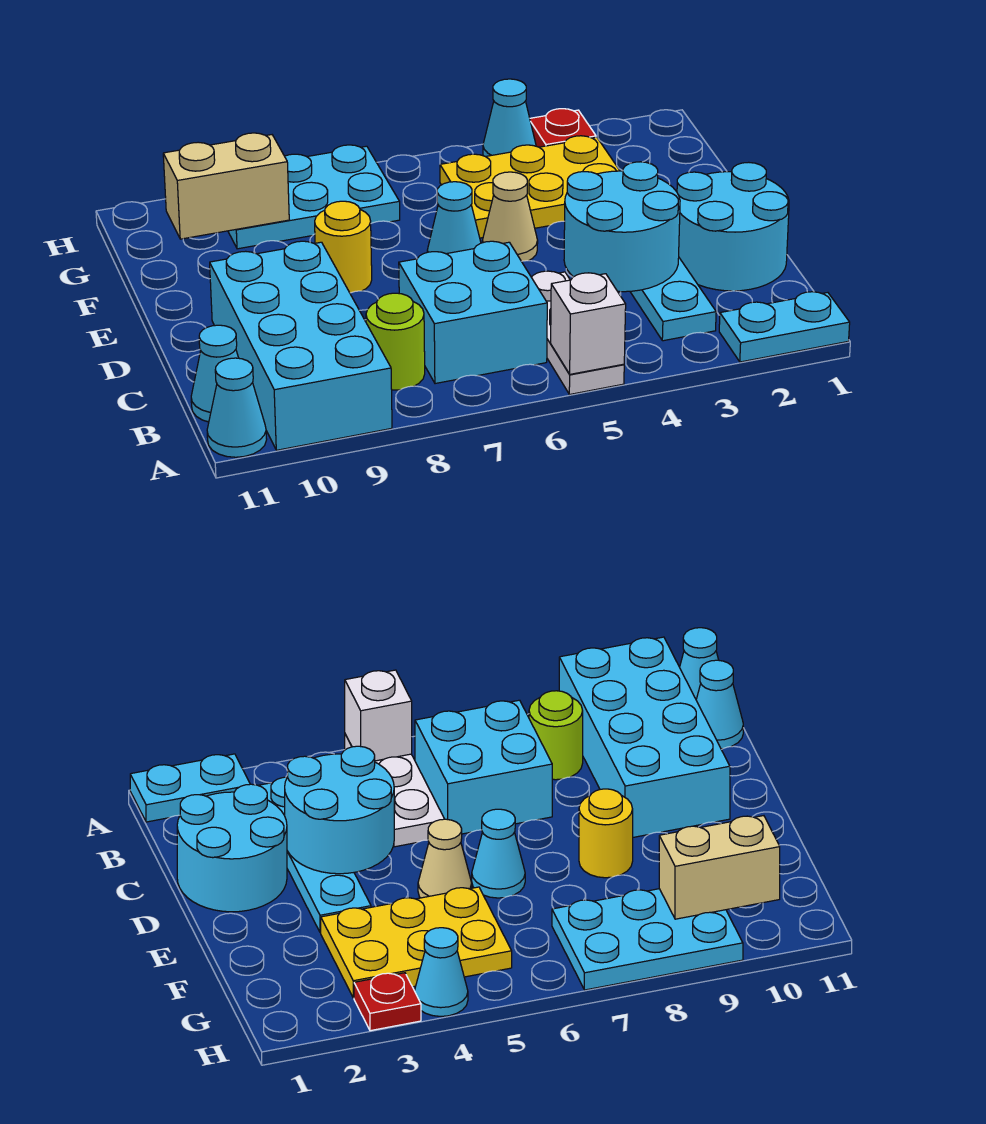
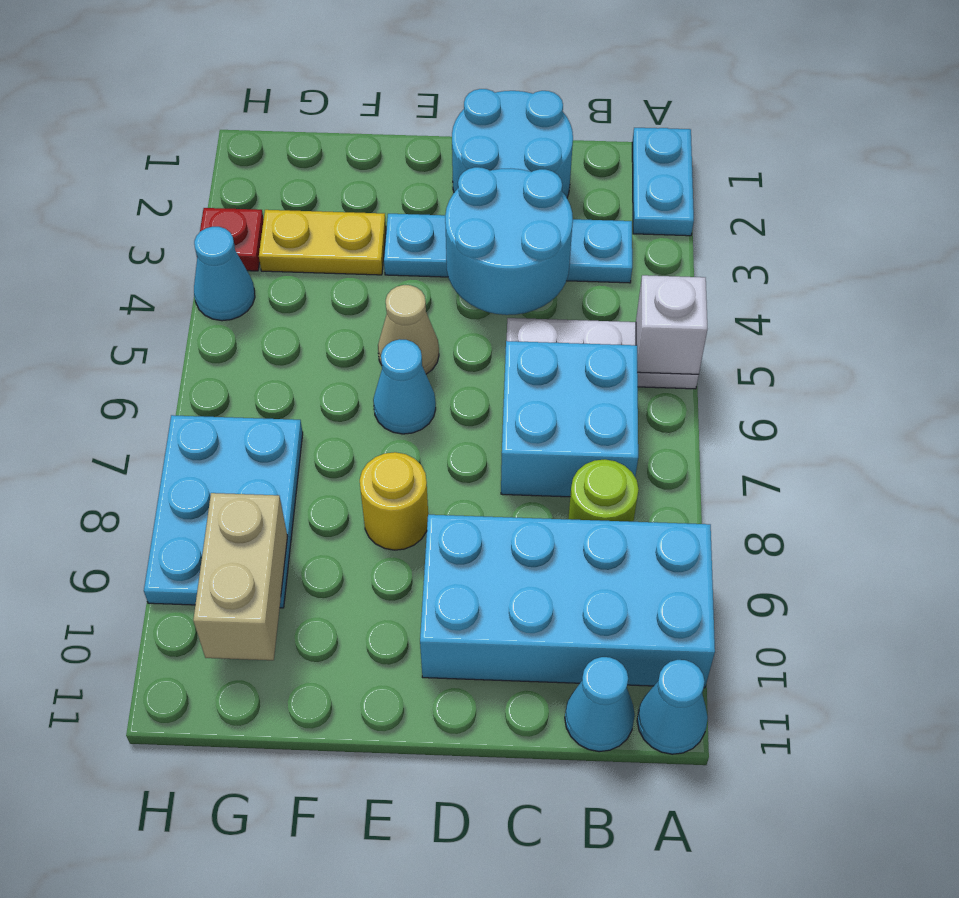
yellow 2x3 plate [440,136,620,238] -> yellow 1x2 plate [259,210,386,275]

